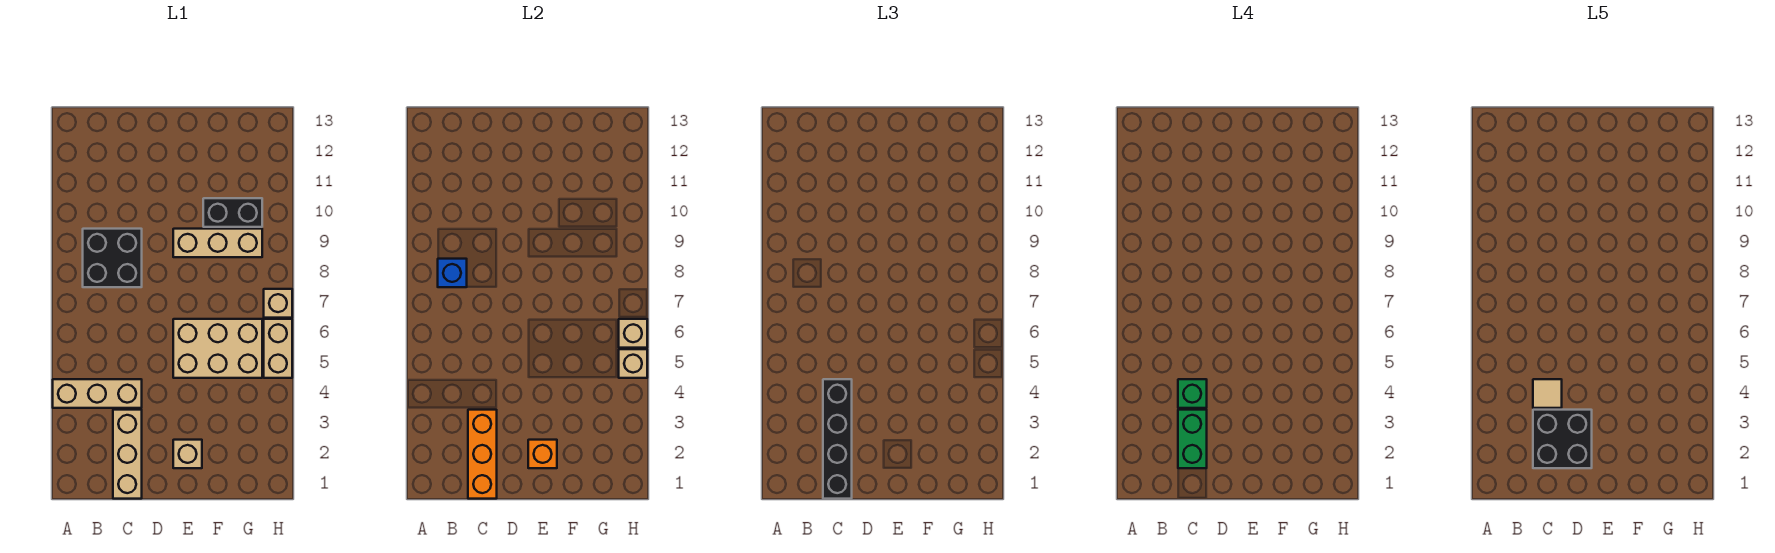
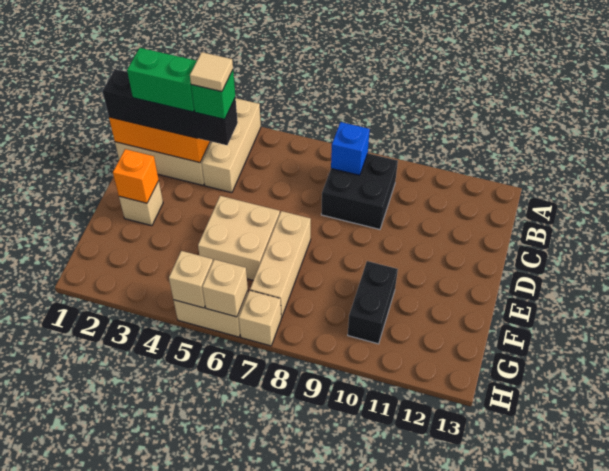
black 2x2 brick [1533,410,1592,468] -> none
tan 2x3 brick [173,319,262,378] -> tan 2x2 brick [198,196,280,280]
tan 1x3 brick [173,229,262,257] -> tan 1x3 brick moved to [250,211,311,318]

